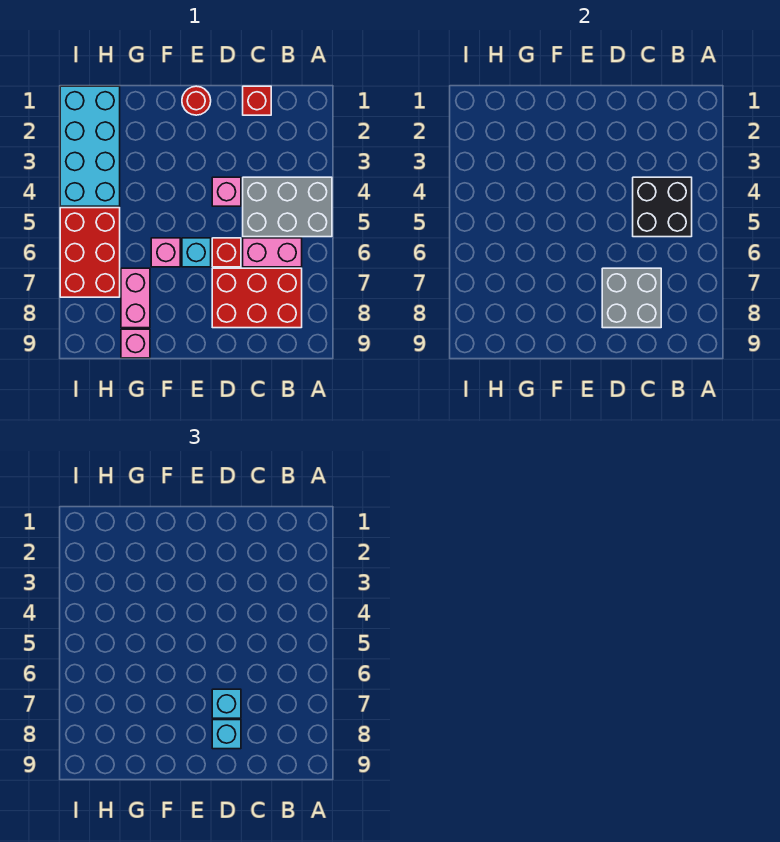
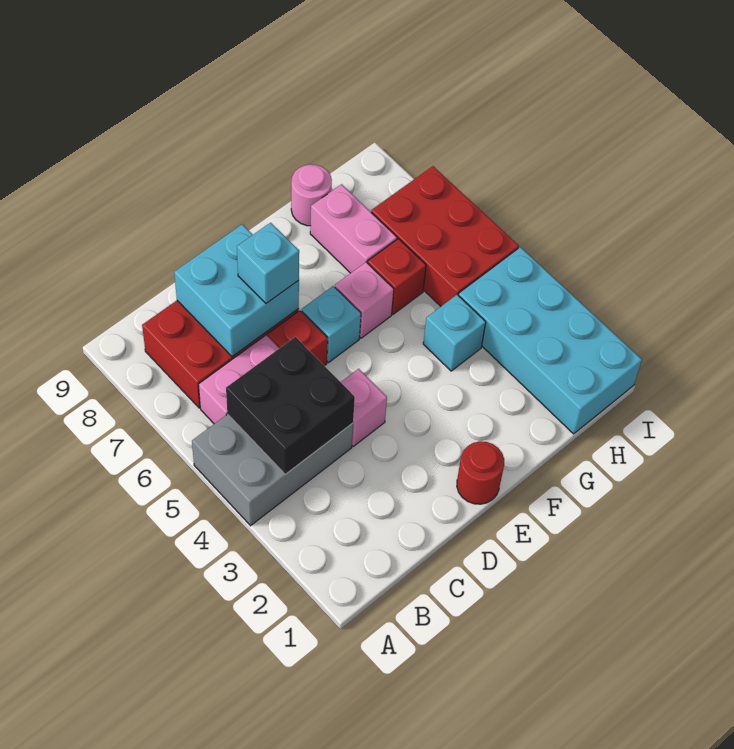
red 1x1 brick [243,86,271,115] -> red 1x1 brick moved to [368,239,426,314]
grey 2x2 brick [602,268,661,328] -> cyan 2x2 brick [174,224,299,357]
cyan 1x1 brick [212,720,241,749] -> cyan 1x1 brick moved to [423,295,486,371]
pink 1x1 brick [121,329,150,358] -> pink 1x1 round brick [291,164,332,226]

